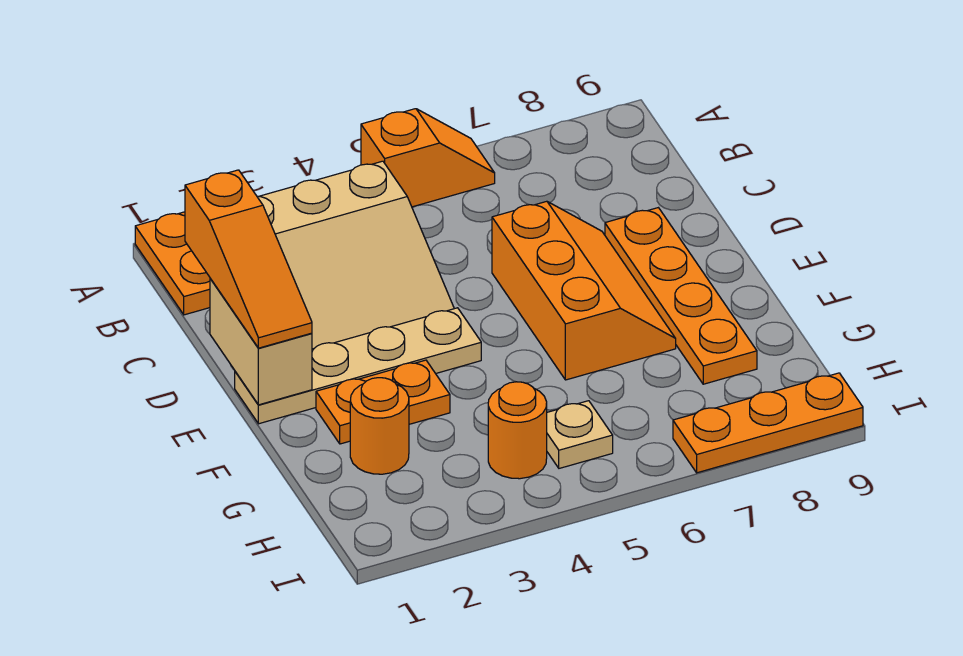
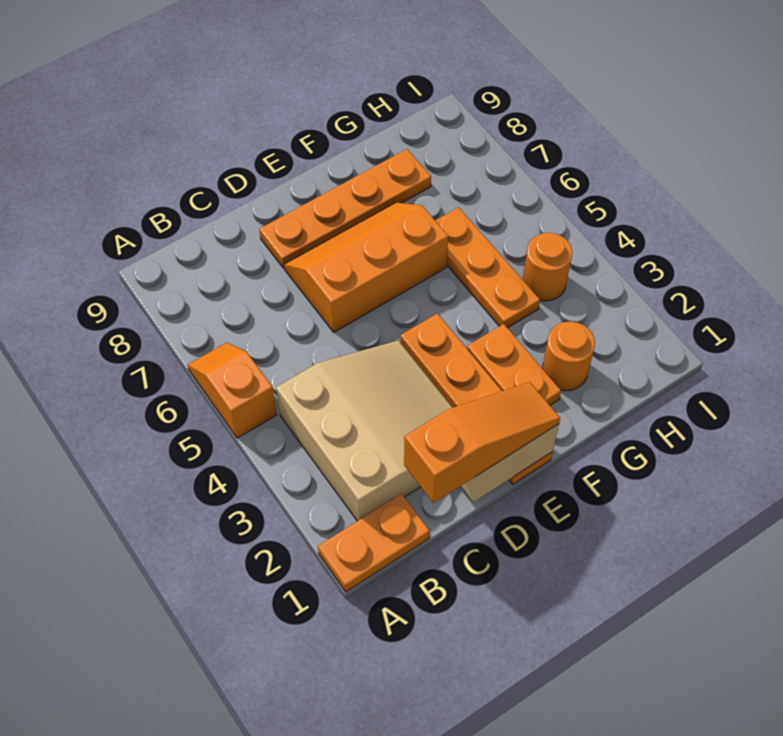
tan 1x4 plate [235,308,481,424] -> orange 1x4 plate [400,314,552,484]
tan 1x1 plate [547,401,613,468] -> none
orange 1x3 plate [673,373,863,473] -> orange 1x3 plate moved to [435,207,540,328]

